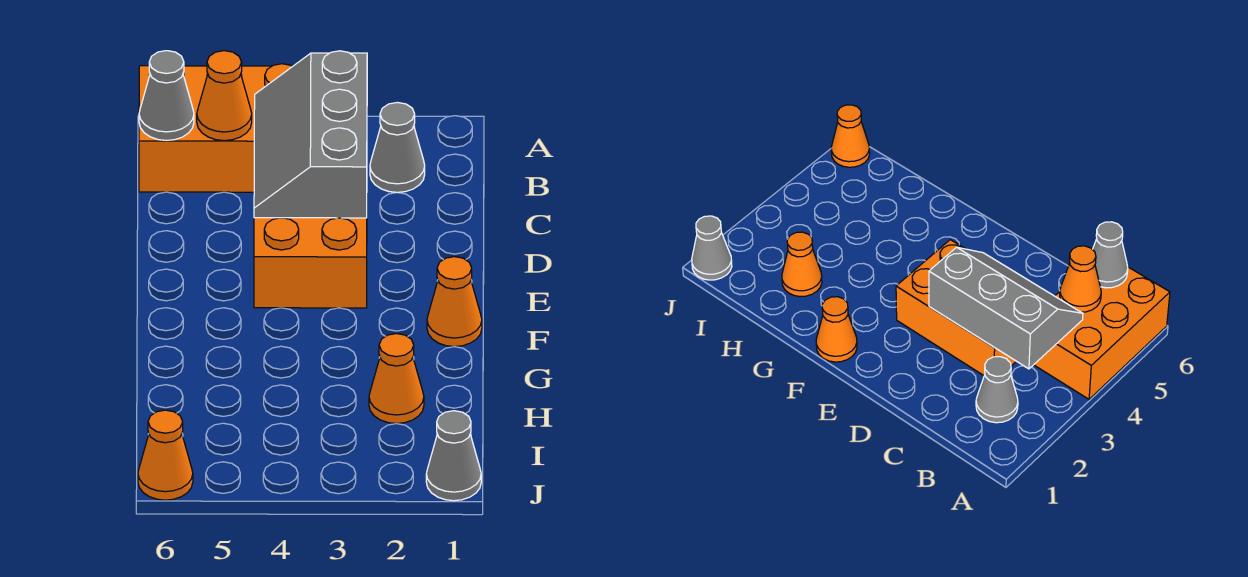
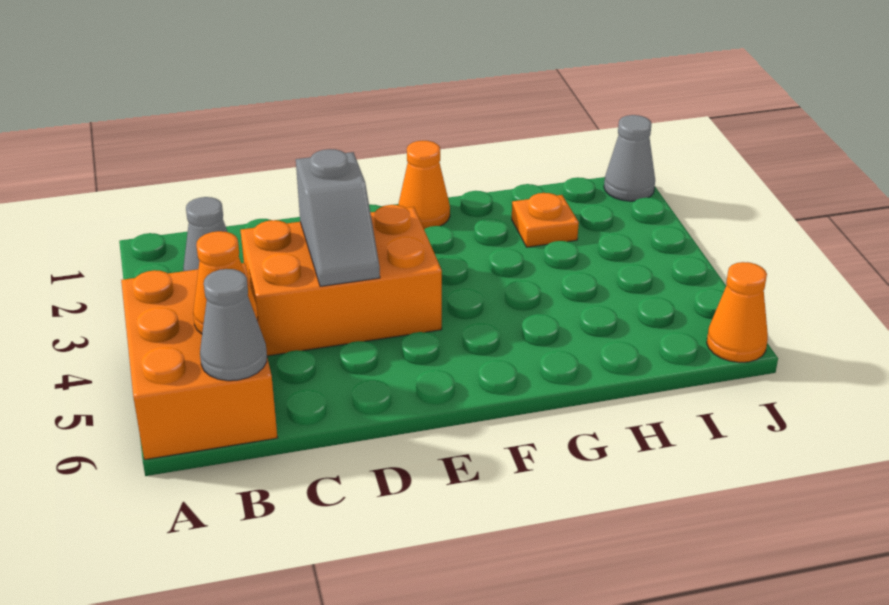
grey 2x3 slope [254,51,367,218] -> grey 1x2 slope [296,149,380,286]
orange 1x1 cone [369,334,424,424] -> orange 1x1 plate [512,193,579,247]

